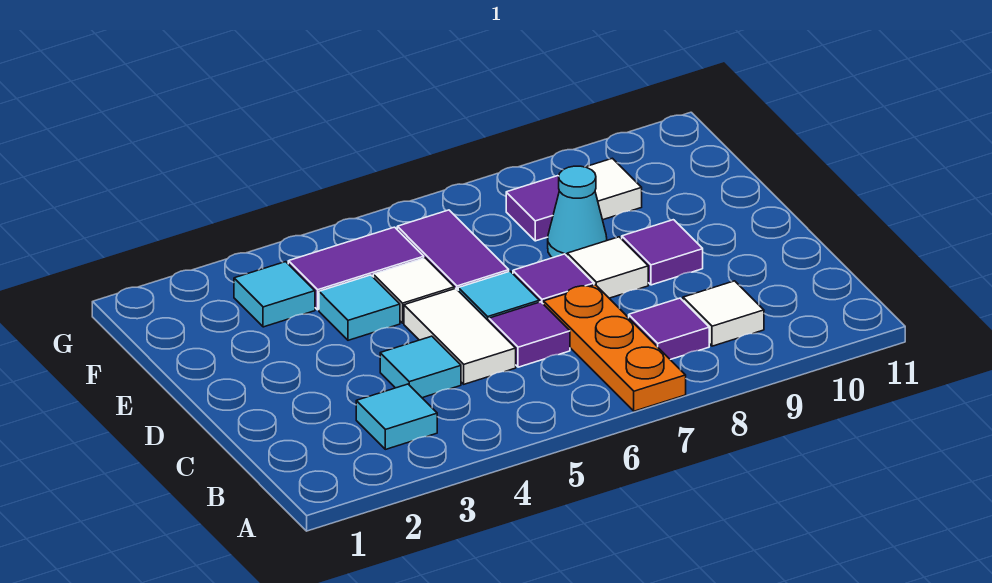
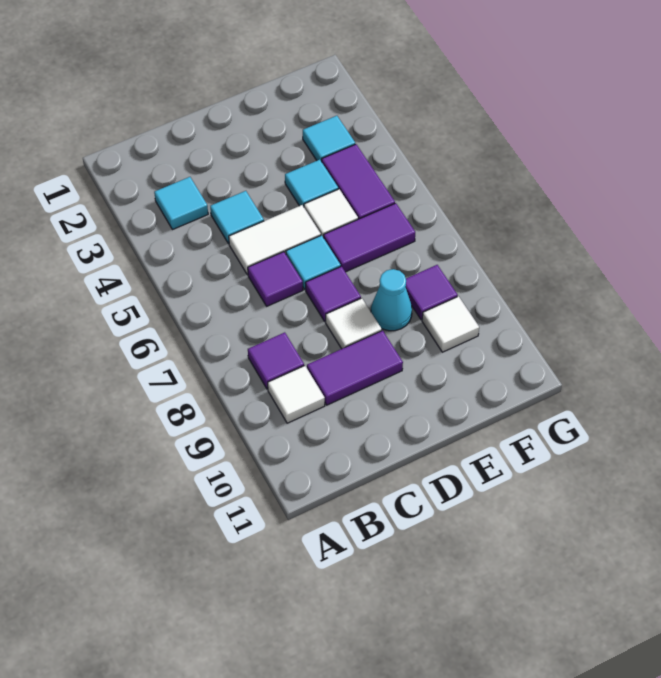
orange 1x3 plate [543,285,686,411] -> none
purple 1x1 tile [622,220,703,285] -> purple 1x2 tile [307,331,403,405]

